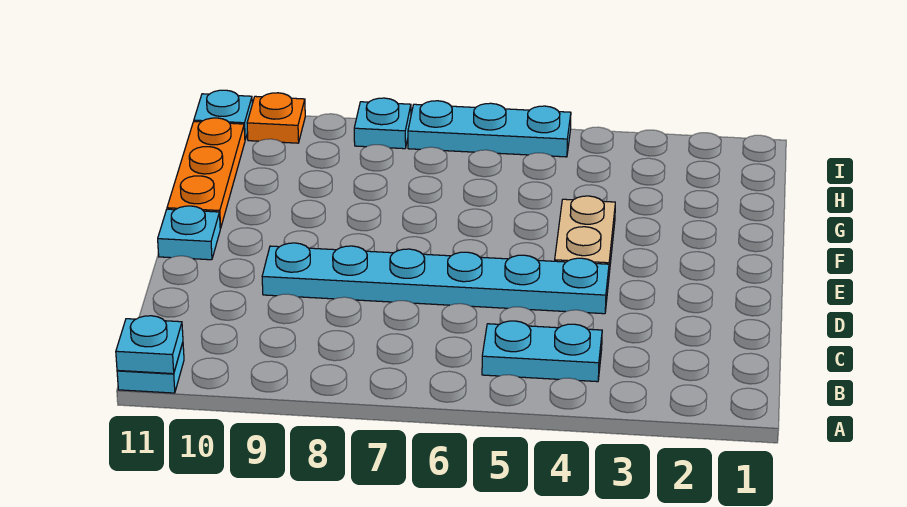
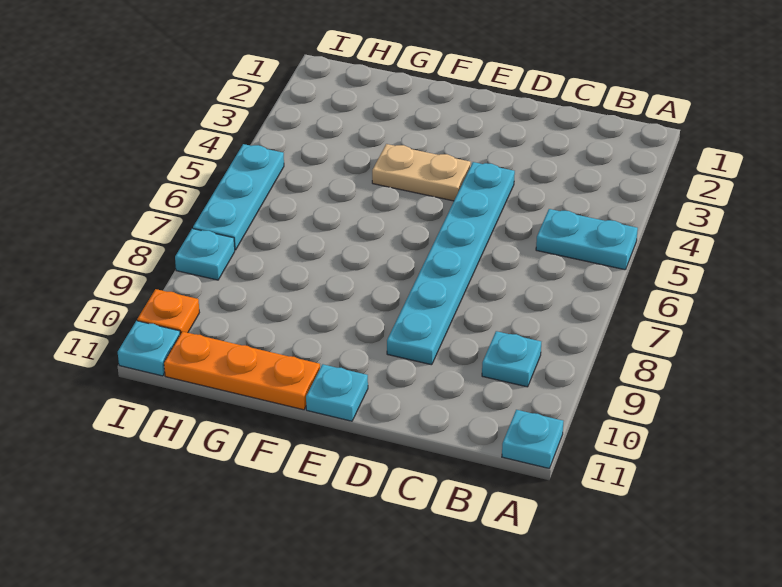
cyan 1x1 plate [116,316,183,374] -> cyan 1x1 plate moved to [482,331,541,387]
cyan 1x2 plate [482,321,602,382] -> cyan 1x2 plate turned to [536,209,638,270]

